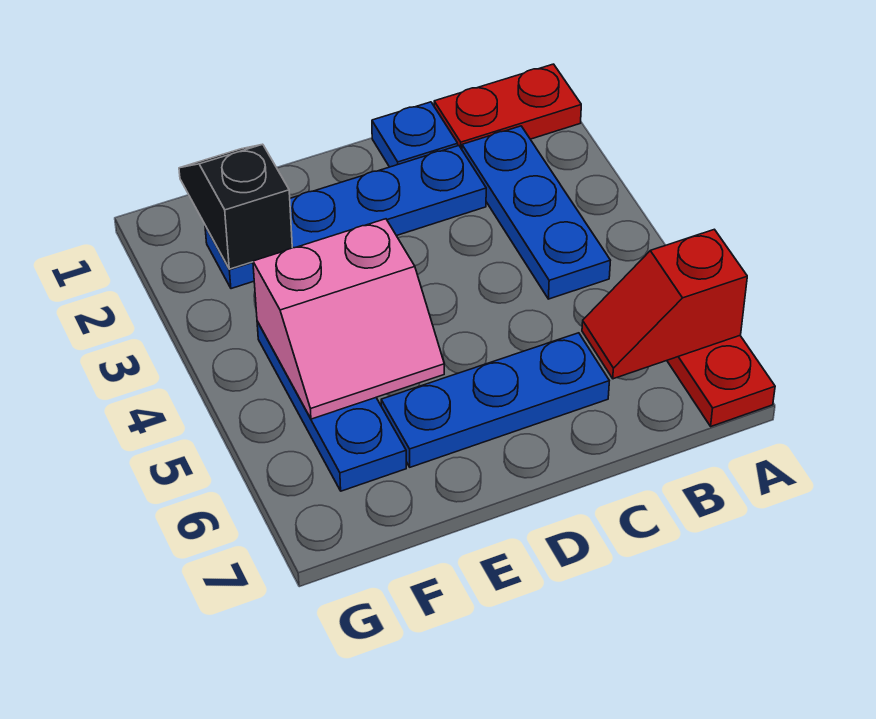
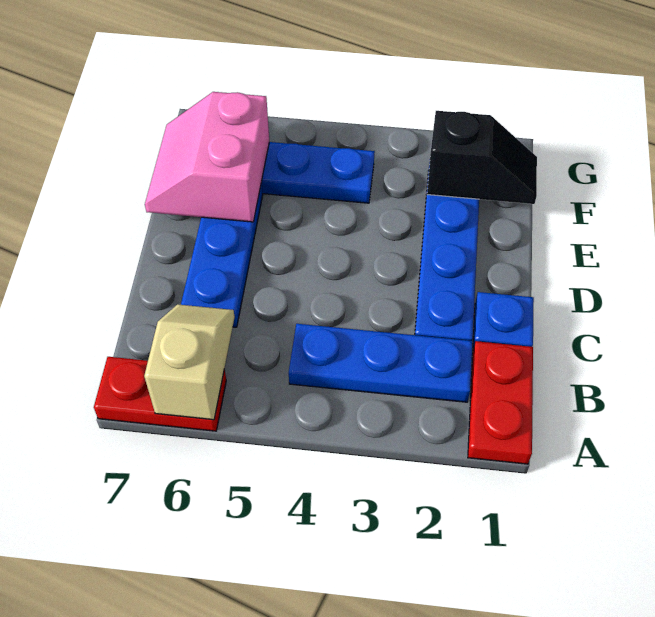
red 1x2 slope [582,229,747,379] -> tan 1x2 slope [144,304,235,420]
pink 2x2 slope [253,219,444,419] -> pink 2x2 slope moved to [145,92,269,222]

